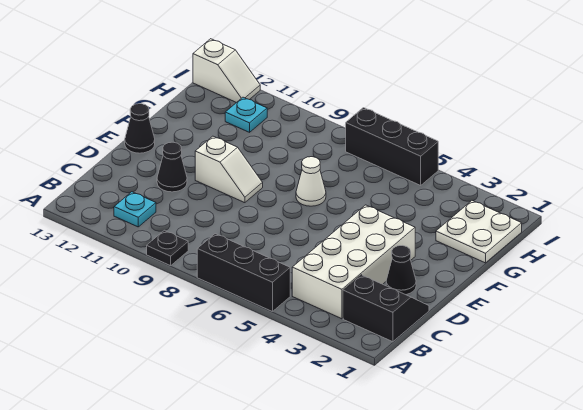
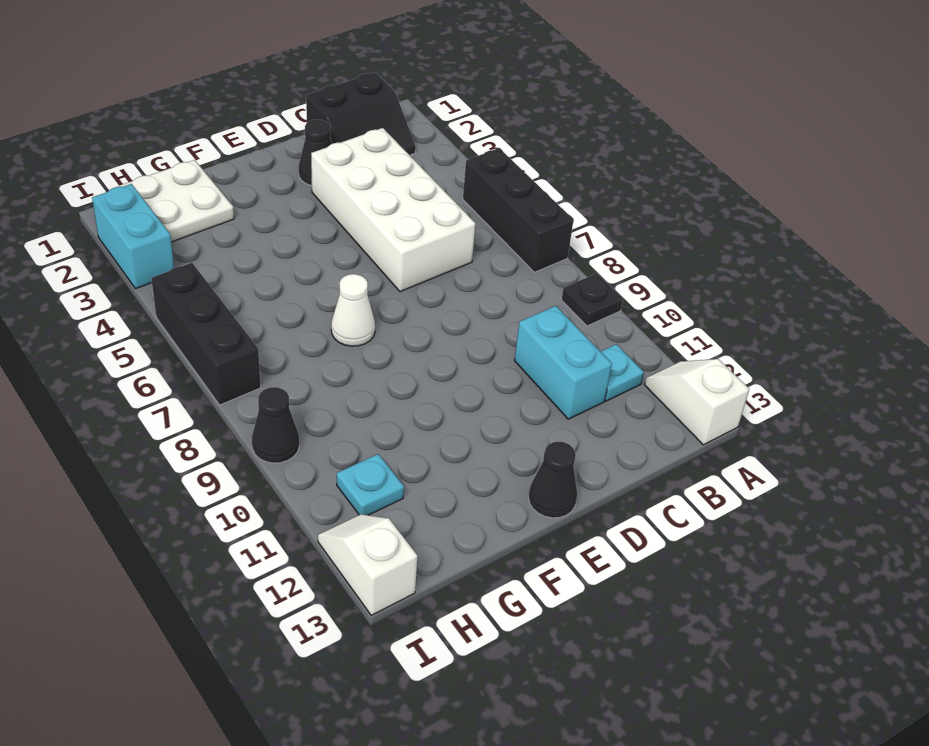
black 2x2 slope [343,275,429,342] -> black 2x2 slope turned to [306,72,416,155]
white 2x4 brick [292,205,415,319] -> white 2x4 brick turned to [311,128,476,292]
none -> cyan 1x2 brick [514,306,612,419]
black 1x1 cone [157,142,187,192] -> black 1x1 cone moved to [252,387,299,463]
white 1x2 slope [195,136,263,203] -> white 1x2 slope moved to [645,359,749,445]
none -> cyan 1x2 brick [92,184,174,289]

